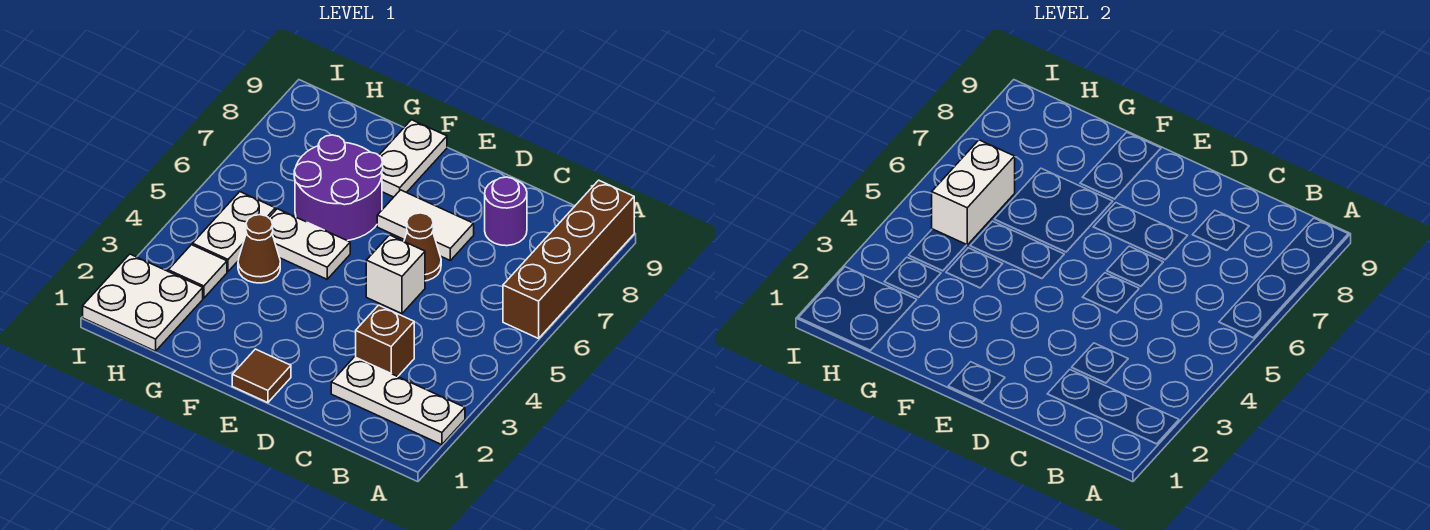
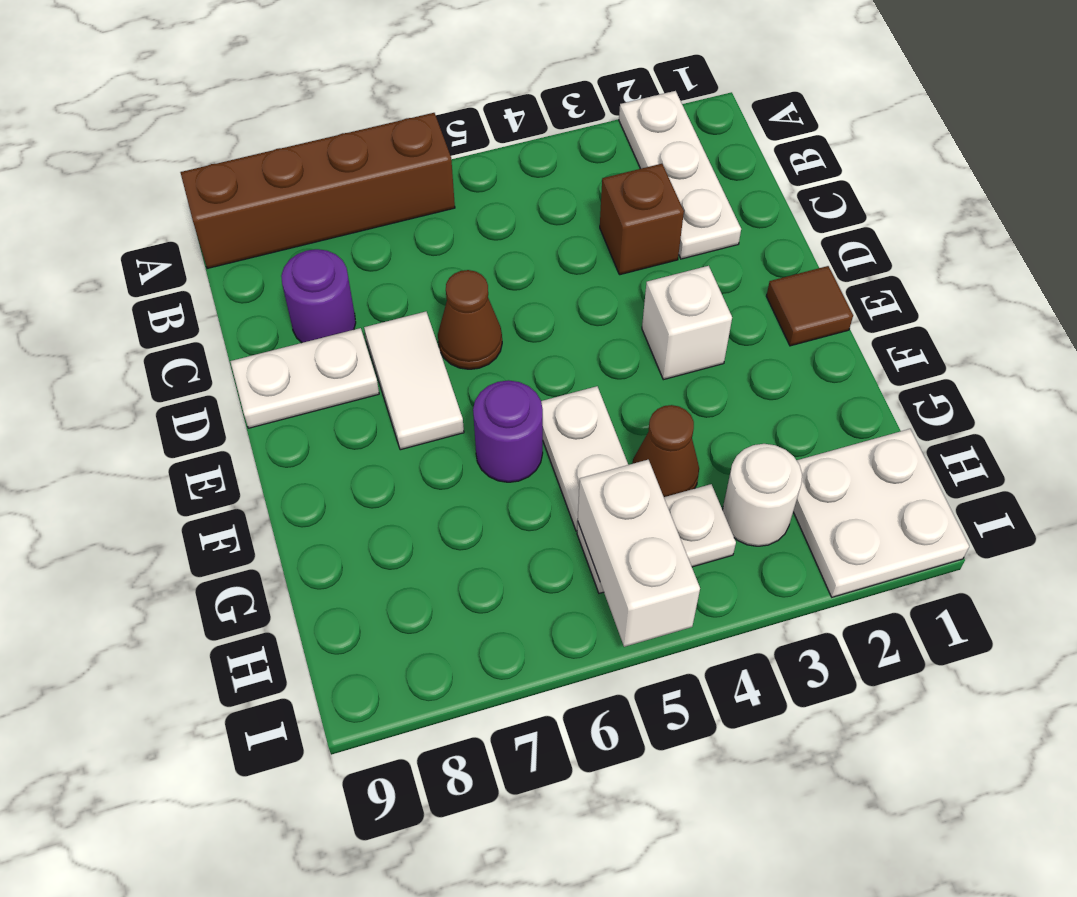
white 1x1 brick [366,235,425,314] -> white 1x1 brick moved to [642,266,732,380]
purple 2x2 round brick [294,135,383,241] -> purple 1x1 round brick [473,380,543,482]
white 1x2 plate [379,120,447,197] -> white 1x2 plate moved to [230,328,379,428]
white 1x1 tile [168,245,227,298] -> white 1x1 round brick [723,444,802,546]
white 1x2 brick [932,140,1015,245] -> white 1x2 brick turned to [578,460,700,647]

